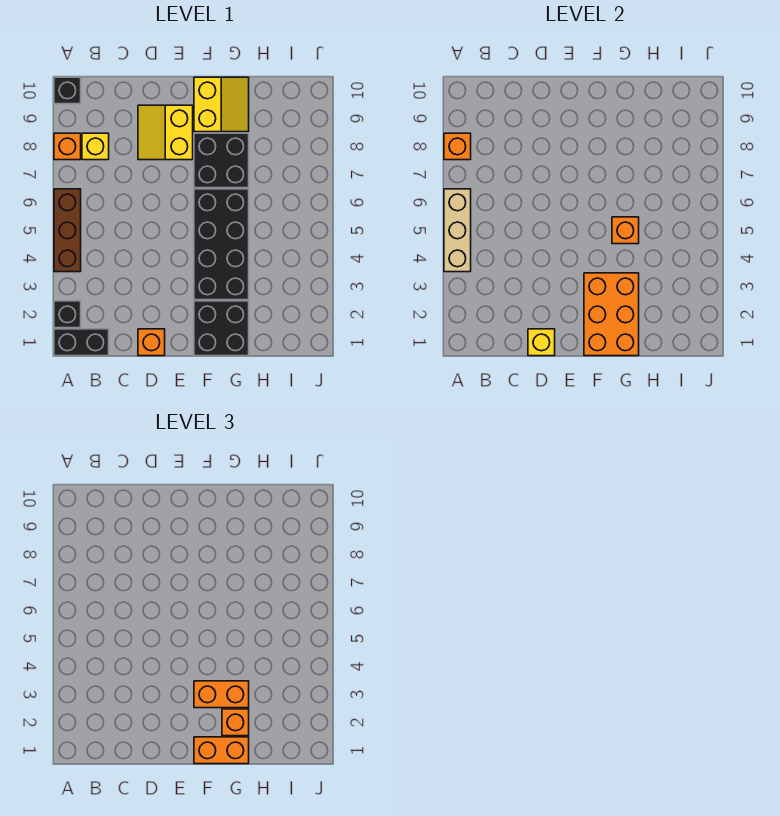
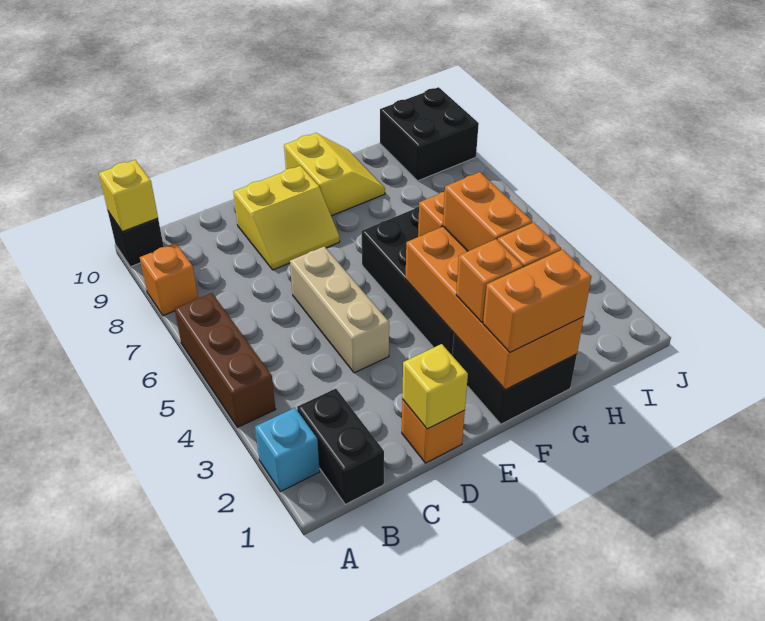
black 1x2 brick [54,329,109,356] -> black 1x2 brick turned to [297,389,384,504]
black 1x1 brick [54,301,81,328] -> cyan 1x1 brick [255,408,320,491]
tan 1x3 brick [444,189,471,272] -> tan 1x3 brick moved to [290,246,389,373]
orange 1x1 brick [444,133,471,160] -> orange 1x1 brick moved to [456,239,523,322]
yellow 1x1 brick [82,133,109,160] -> yellow 1x1 brick moved to [99,160,158,232]
yellow 2x2 slope [138,105,193,160] -> yellow 2x2 slope turned to [233,166,340,270]
orange 2x3 brick [584,273,639,356] -> orange 2x4 brick [406,227,584,390]
orange 1x2 brick [194,681,249,708] -> orange 1x2 brick turned to [443,172,532,251]
black 2x2 brick [194,133,249,188] -> black 2x2 brick moved to [380,87,479,181]

